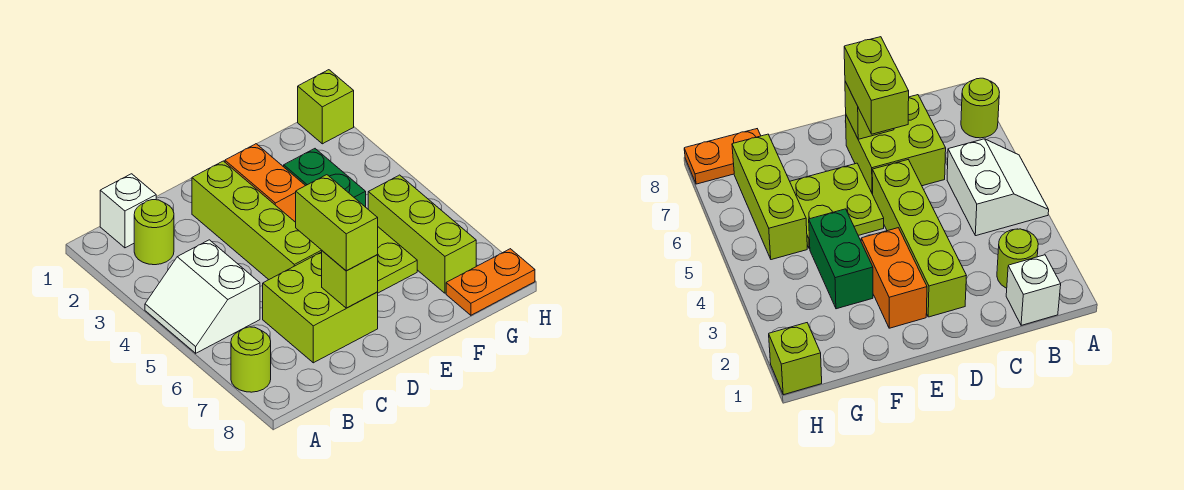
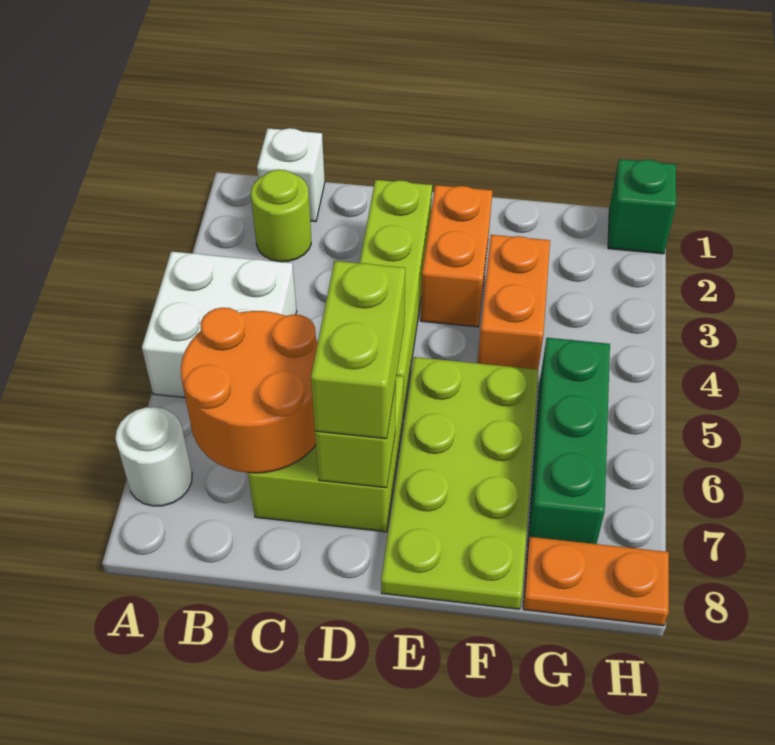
white 2x2 slope [145,240,260,353] -> white 2x2 brick [142,252,297,398]
lime 1x1 round brick [231,327,271,392] -> white 1x1 round brick [115,407,192,506]
none -> orange 2x2 round brick [181,308,318,473]
lime 2x2 plate [377,227,417,293] -> lime 2x4 plate [381,357,538,609]
green 1x2 brick [284,149,366,207] -> orange 1x2 brick [477,235,550,369]
lime 1x3 brick [368,175,476,293] -> green 1x3 brick [528,338,610,544]
lime 1x1 brick [298,70,354,144] -> green 1x1 brick [608,159,676,254]

